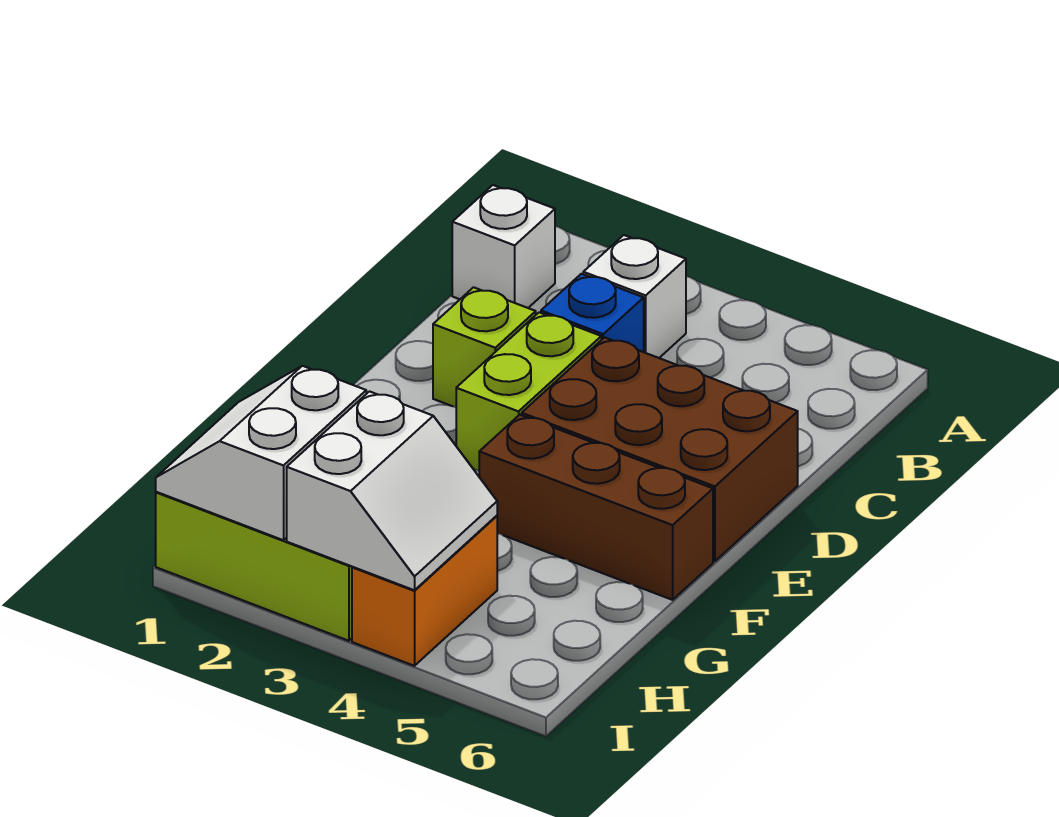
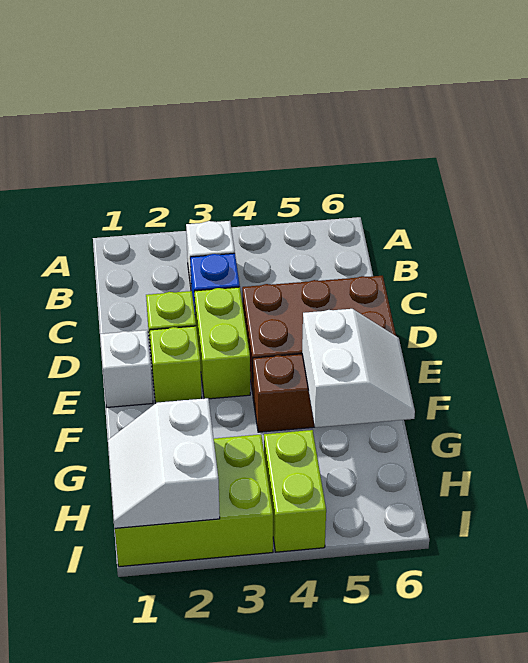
white 1x1 brick [452,185,555,308] -> white 1x1 brick moved to [100,330,153,407]
none -> lime 1x1 brick [150,326,202,403]
white 2x2 slope [287,391,497,590] -> white 2x2 slope moved to [302,309,415,427]
orange 1x2 brick [352,516,497,666] -> lime 1x2 brick [264,430,326,552]

